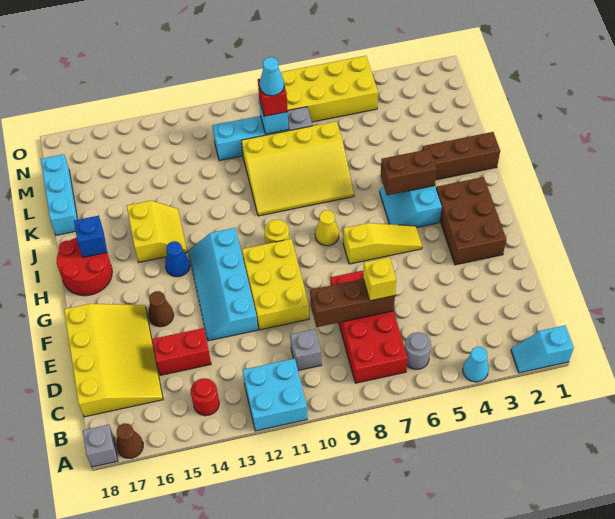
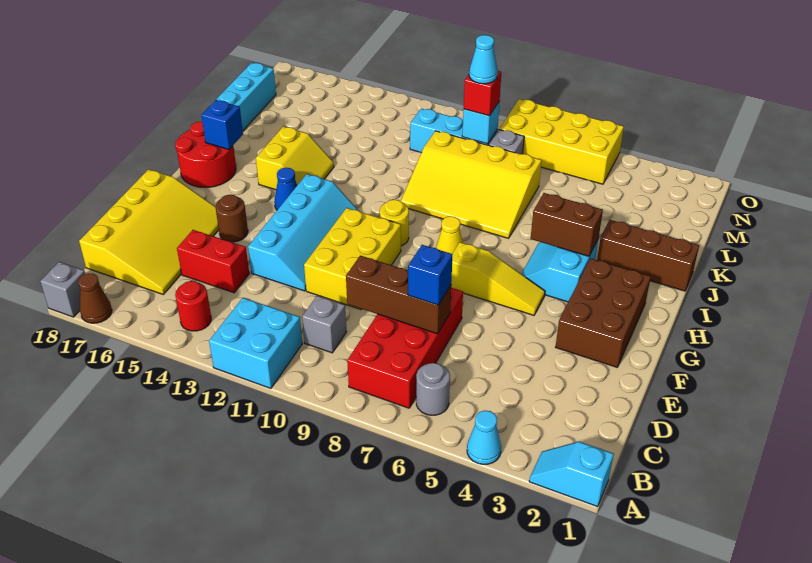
yellow 1x1 brick [363,257,396,301] -> blue 1x1 brick [408,245,452,305]
cyan 2x4 slope [188,228,258,341] -> cyan 2x4 slope turned to [248,174,359,291]
brown 1x1 cone [148,291,174,327] -> brown 1x1 round brick [215,195,248,242]

